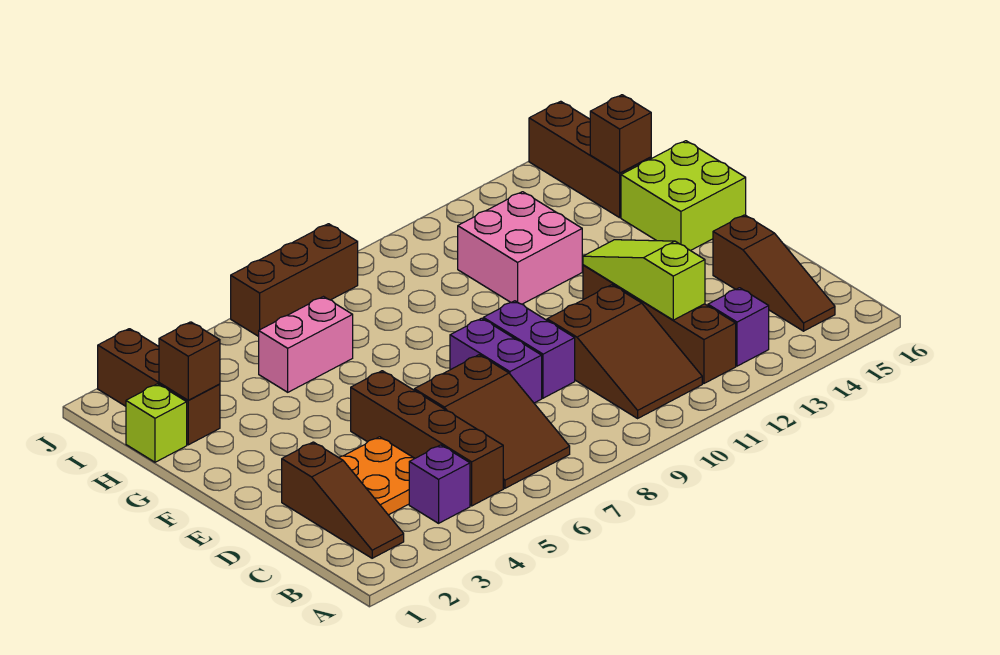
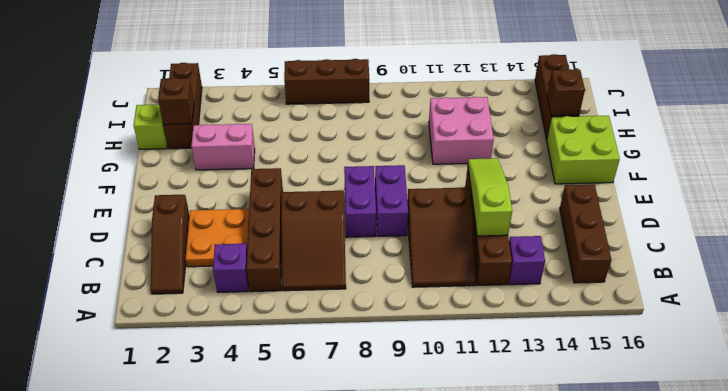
brown 1x3 slope [713,215,835,331] -> brown 1x3 brick [560,184,611,283]
pink 1x2 brick [259,297,353,392] -> pink 1x2 brick moved to [191,124,255,170]

